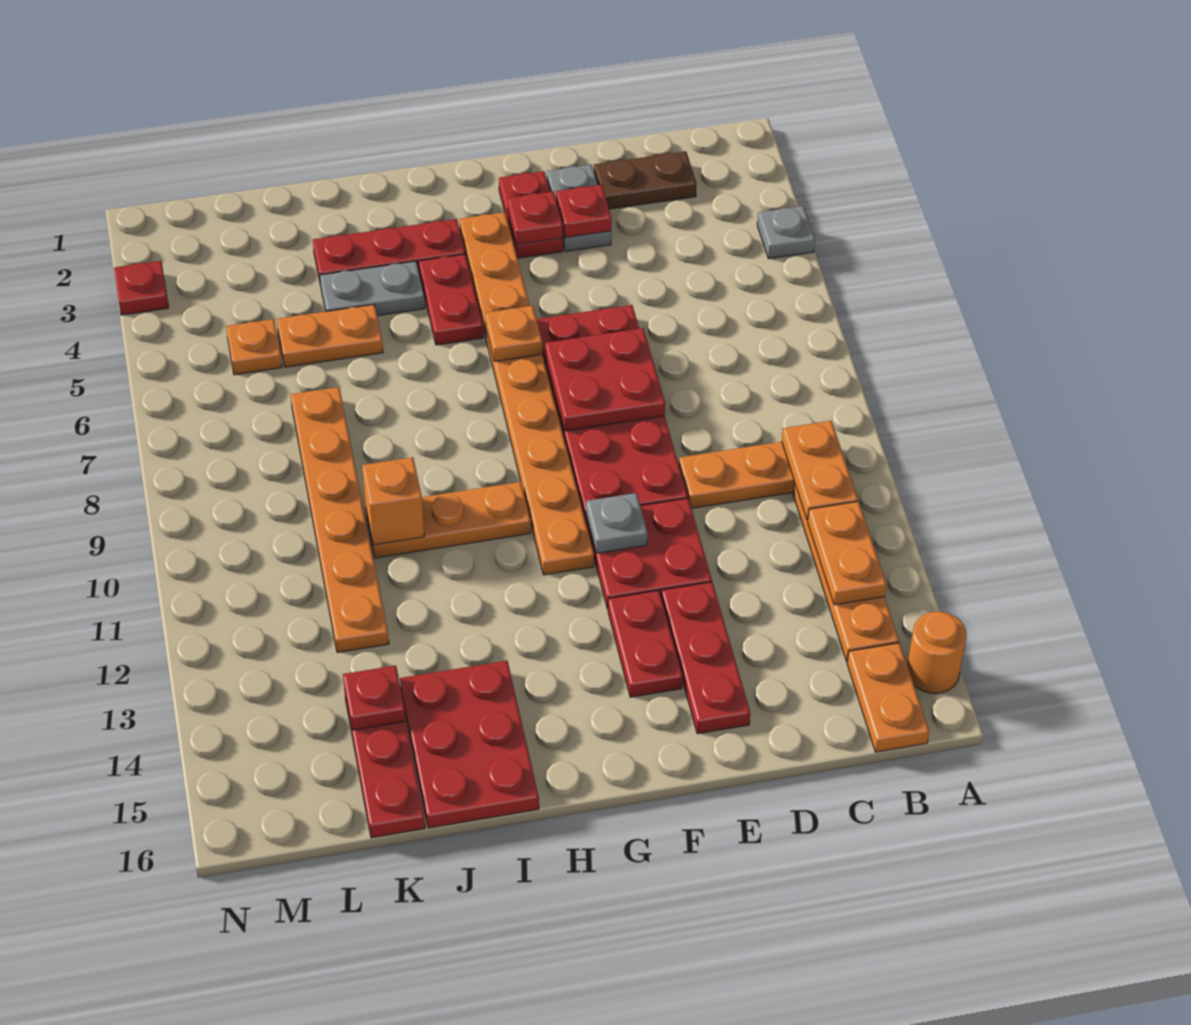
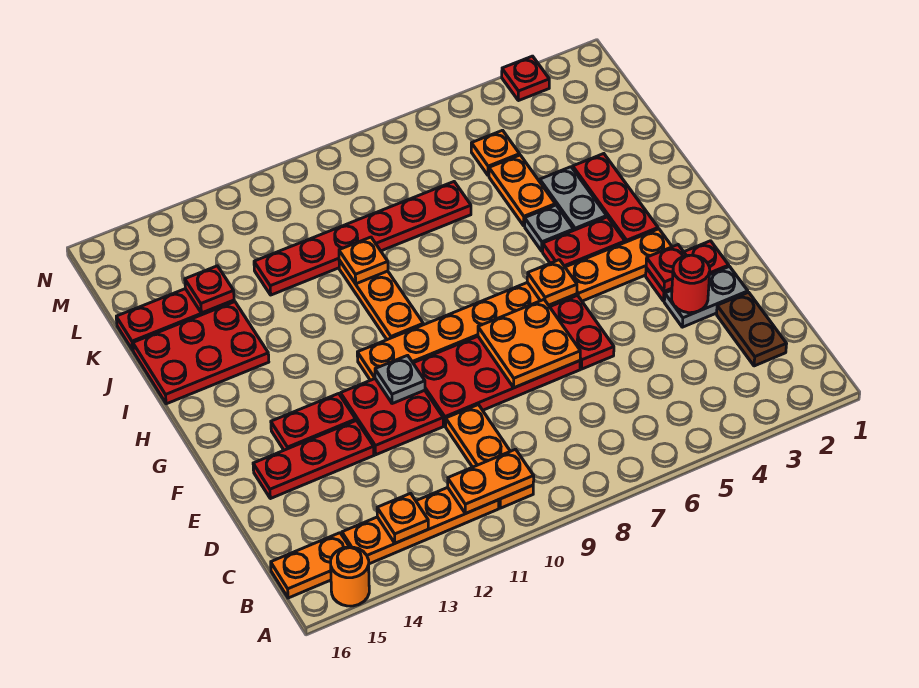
grey 1x1 plate [757,206,815,259] -> grey 1x1 plate moved to [525,205,574,251]
orange 1x2 plate [808,501,886,605] -> orange 1x1 plate [377,493,428,543]
red 1x1 plate [556,185,611,238] -> red 1x1 round brick [672,255,710,313]
red 2x2 plate [545,328,665,431] -> orange 2x2 plate [478,300,580,388]
orange 1x1 brick [362,457,424,545] -> orange 1x1 plate [339,237,388,284]
orange 1x6 plate [290,387,389,653] -> red 1x6 plate [254,182,471,295]

